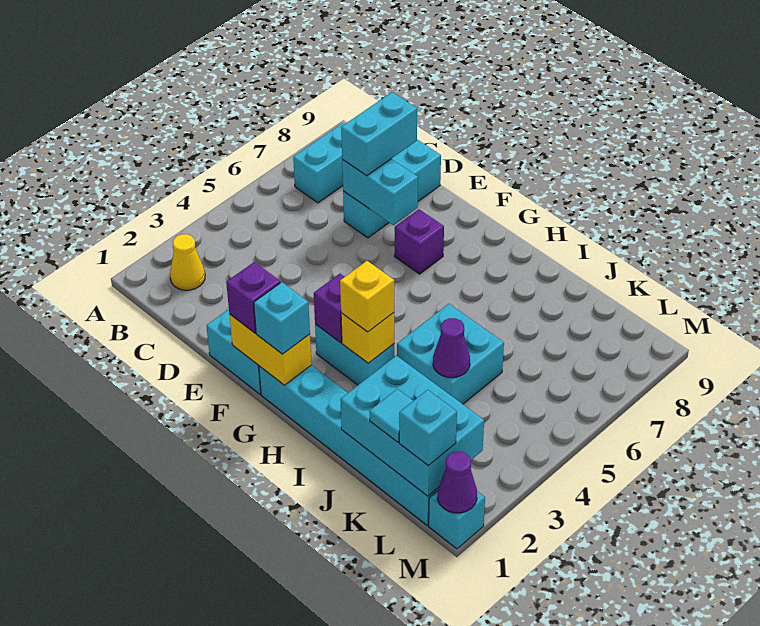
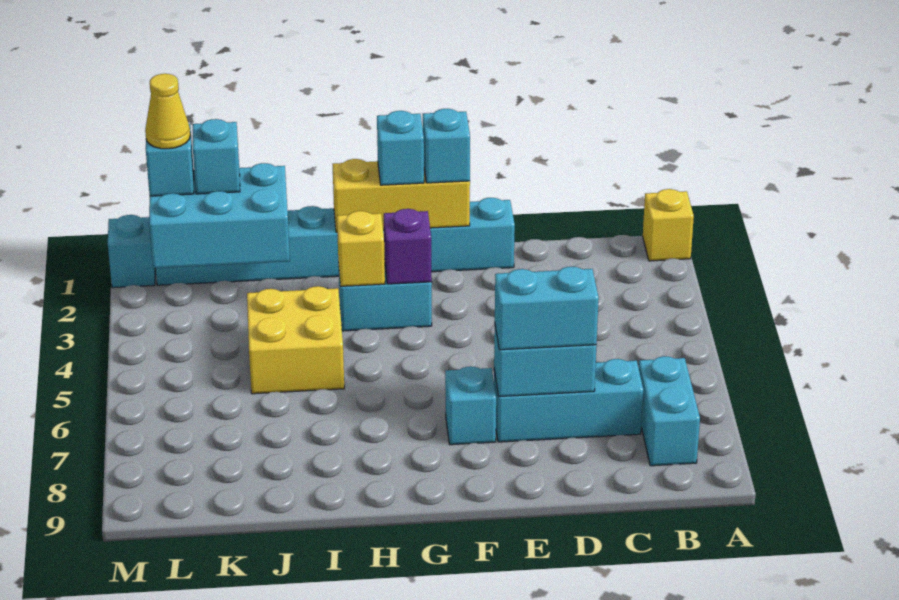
yellow 1x1 cone [170,234,205,290] -> yellow 1x1 cone moved to [145,74,190,149]
cyan 1x3 brick [343,140,441,238] -> cyan 1x3 brick turned to [494,359,643,442]
cyan 1x2 brick [341,92,417,176] -> cyan 1x2 brick turned to [495,267,599,350]
yellow 1x2 brick [229,314,312,385] -> yellow 1x3 brick [333,159,470,232]
purple 1x1 brick [226,262,281,333] -> cyan 1x1 brick [423,109,470,183]
purple 1x1 brick [395,209,444,274] -> cyan 1x1 brick [445,366,496,445]
yellow 1x1 brick [340,261,394,332] -> yellow 1x1 brick moved to [643,189,694,261]
cyan 2x2 brick [397,304,504,404] -> yellow 2x2 brick [247,286,344,394]
purple 1x1 cone [433,318,470,378] -> none
cyan 1x1 tile [369,389,413,442] -> cyan 1x1 brick [193,119,240,194]
purple 1x1 cone [438,452,477,513] -> none

